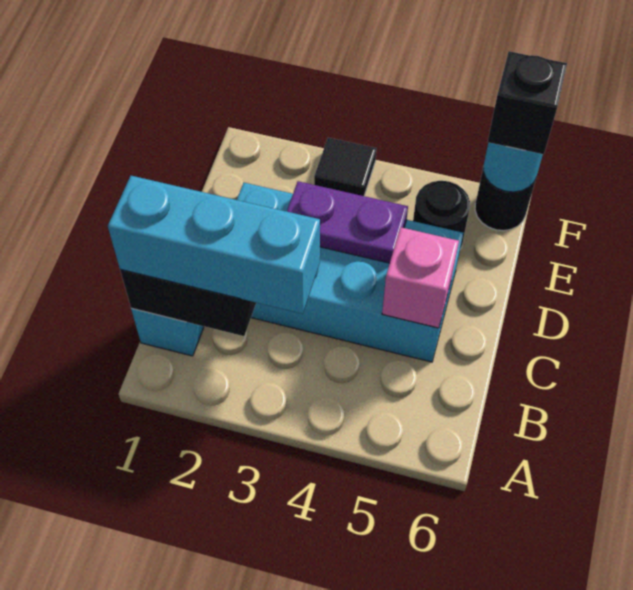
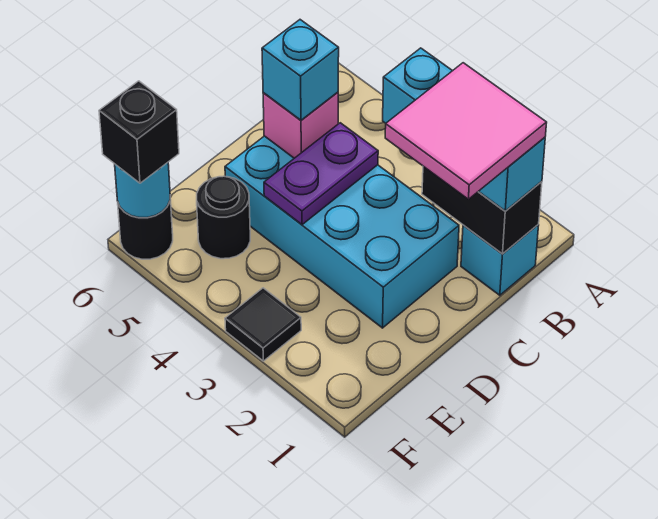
none -> pink 2x2 tile [385,63,547,199]
none -> cyan 1x1 brick [262,20,339,120]
purple 1x2 plate [287,181,408,263] -> purple 1x2 plate turned to [264,123,378,225]

